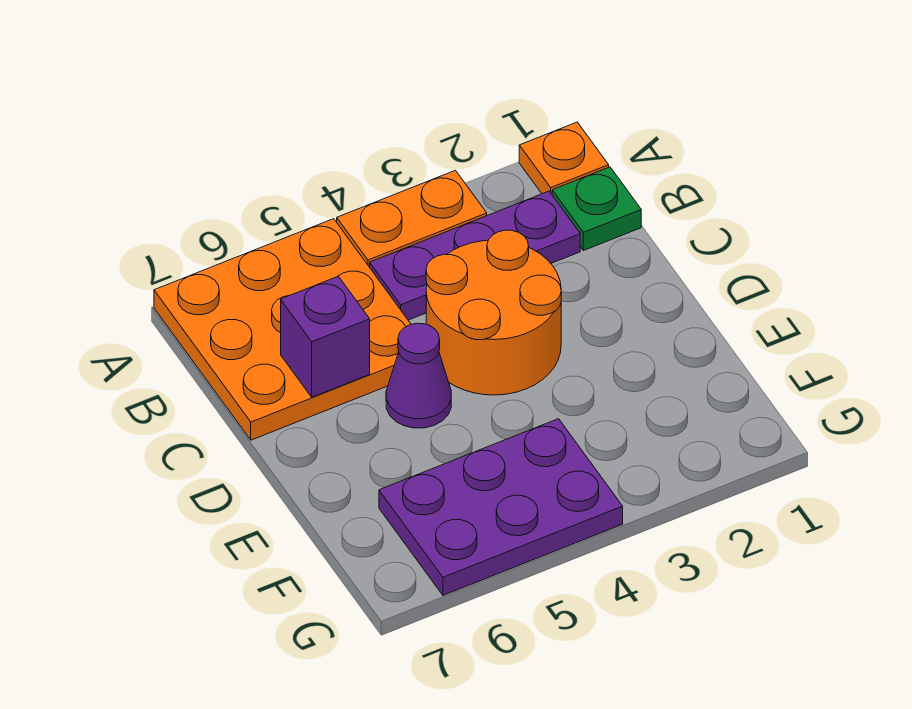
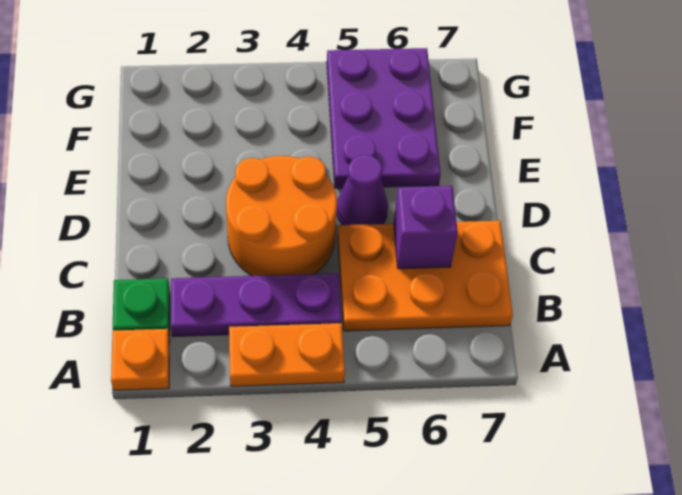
orange 3x3 plate [154,219,411,440] -> orange 2x3 plate [338,221,513,331]
purple 2x3 plate [379,419,623,595] -> purple 2x3 plate turned to [327,48,441,188]

